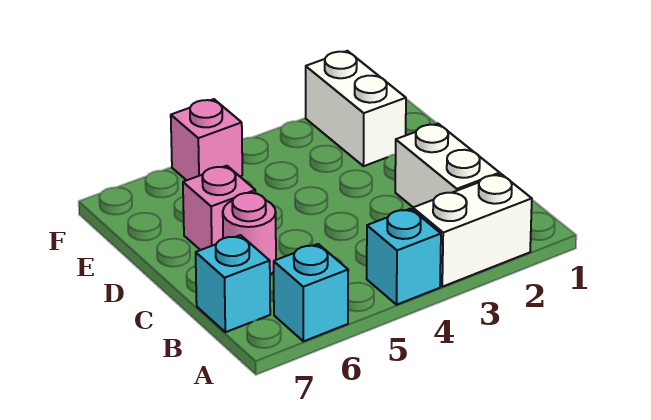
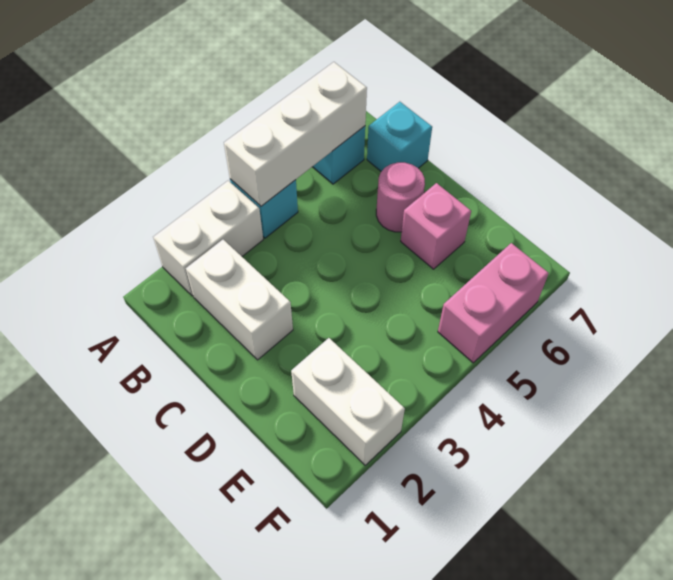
none -> white 1x3 brick [224,62,367,206]
pink 1x1 brick [171,99,242,180] -> pink 1x2 brick [438,243,549,363]

